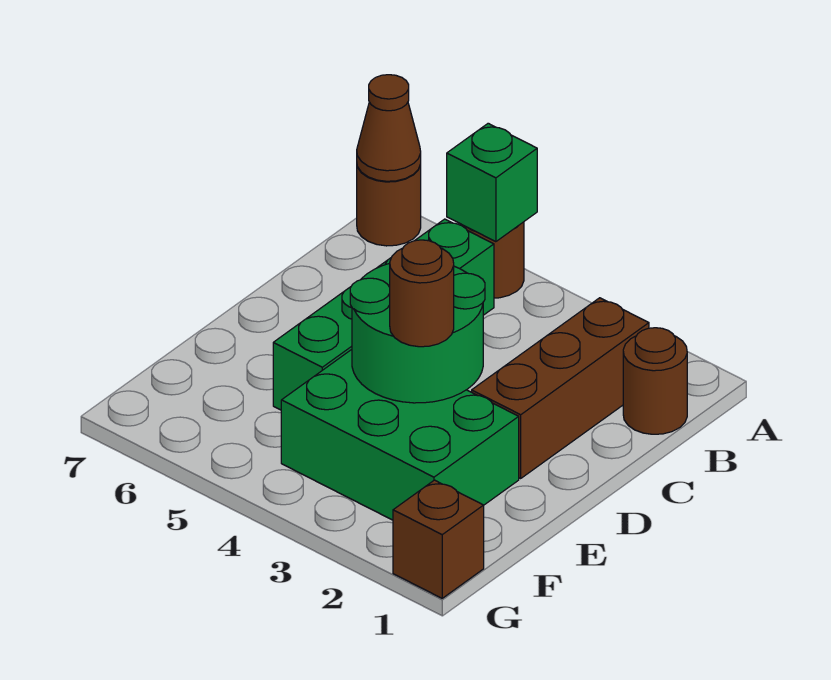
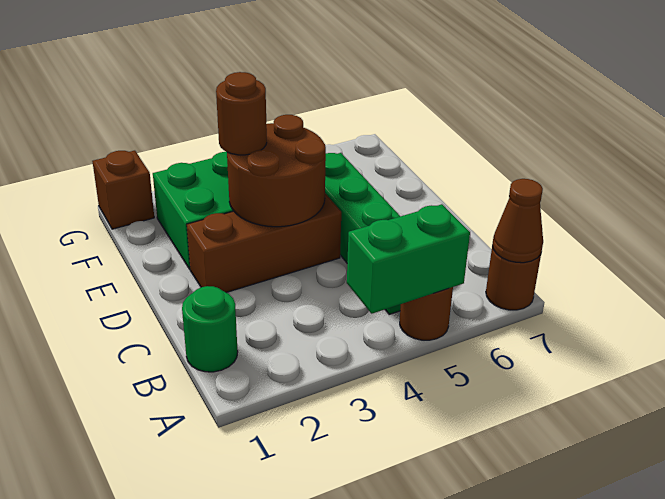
green 1x1 brick [447,123,537,242] -> green 1x2 brick [347,204,470,313]
brown 1x1 round brick [623,328,687,434] -> green 1x1 round brick [182,286,238,372]
brown 1x3 brick [472,298,649,478] -> brown 1x3 brick turned to [187,193,341,293]
green 2x2 round brick [350,263,485,403] -> brown 2x2 round brick [227,115,326,227]

